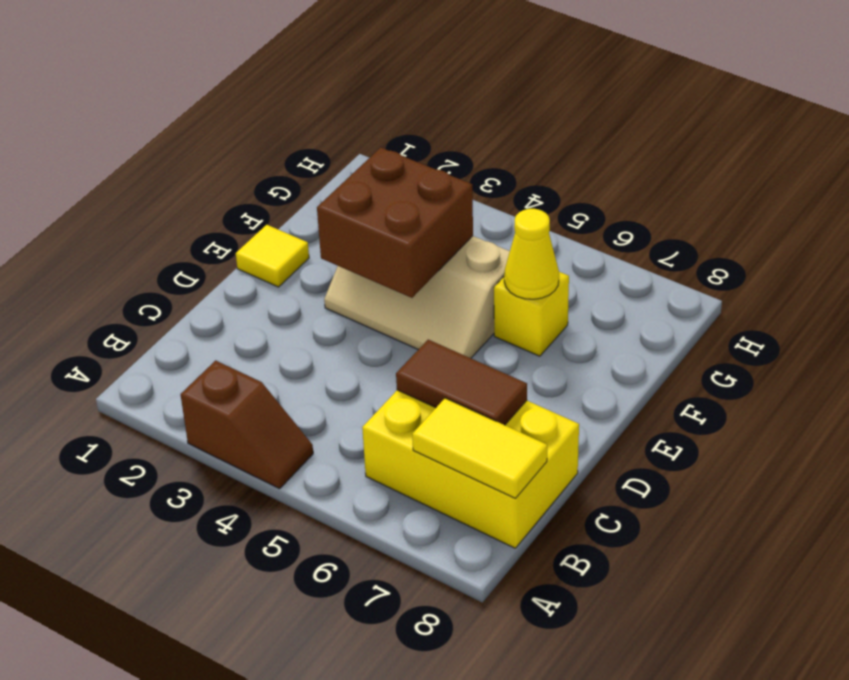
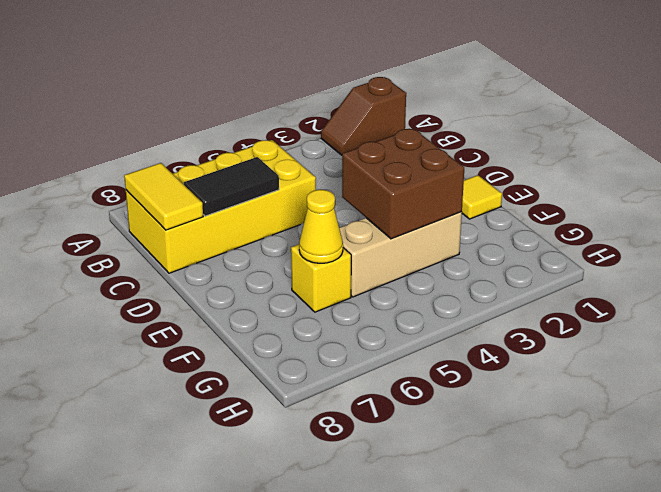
brown 1x2 slope [181,360,313,489] -> brown 1x2 slope moved to [321,77,406,155]
yellow 2x3 brick [362,390,579,548] -> yellow 2x4 brick [126,140,316,273]
yellow 1x2 tile [412,398,547,498] -> yellow 1x2 tile turned to [124,163,203,230]
brown 1x2 tile [396,340,527,425] -> black 1x2 tile [184,157,279,216]

